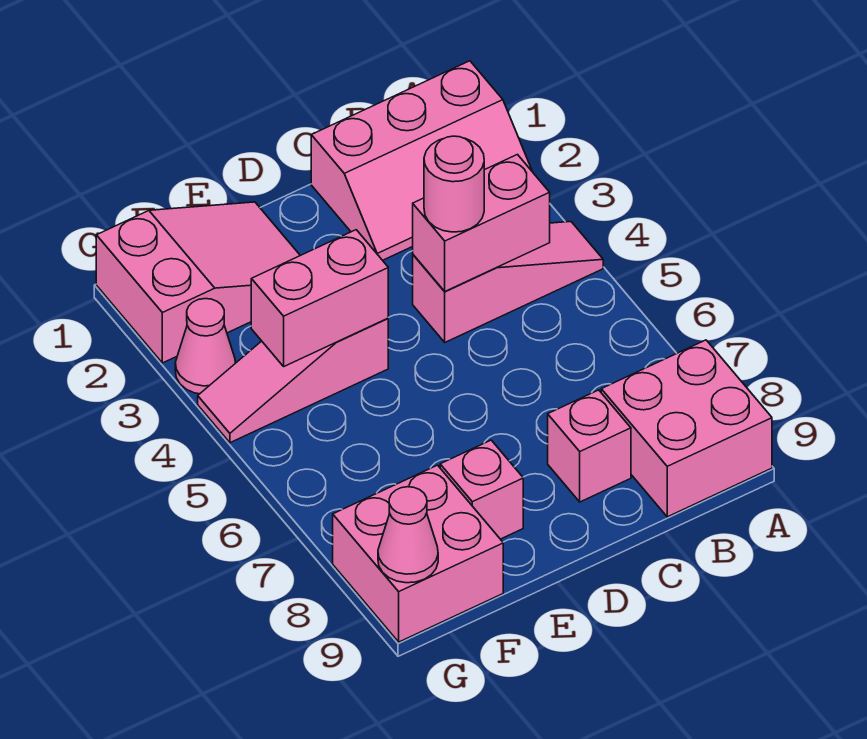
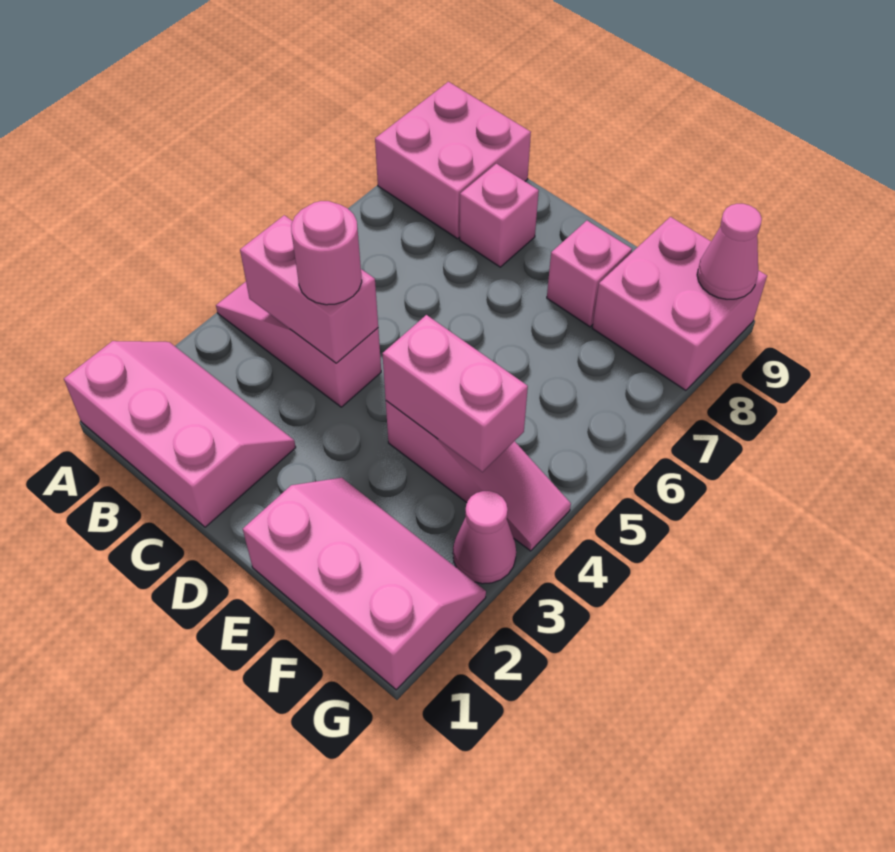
pink 2x3 slope [96,202,300,363] -> pink 2x3 slope turned to [243,478,486,690]

